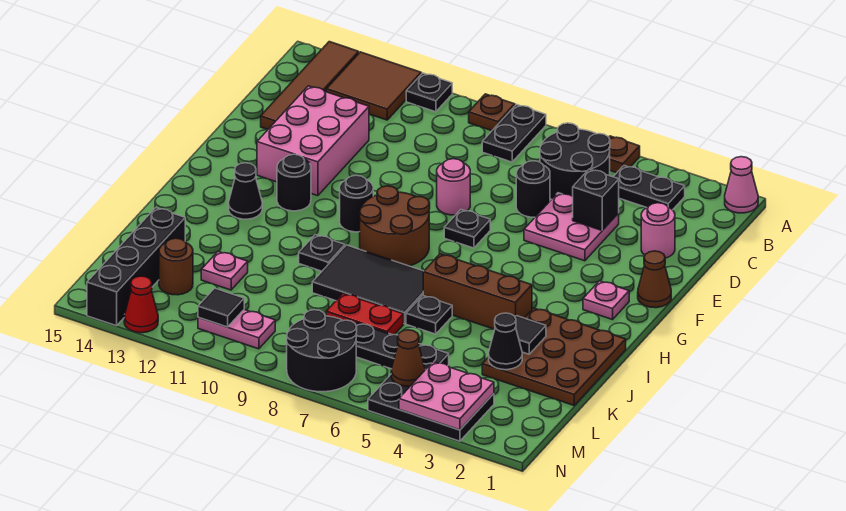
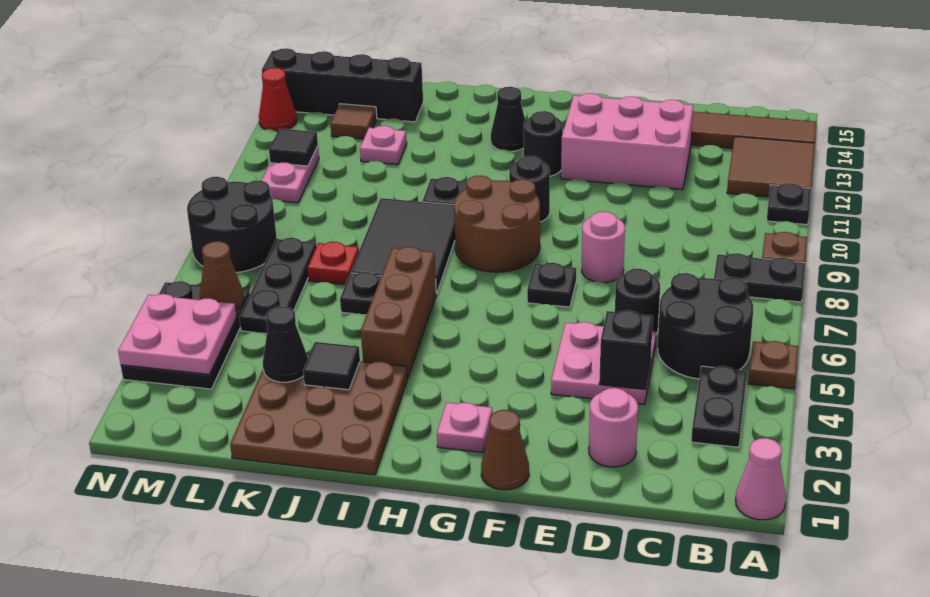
red 1x2 plate [326,293,404,335] -> red 1x1 plate [308,242,359,285]
brown 1x1 round brick [159,238,193,295] -> brown 1x1 tile [330,104,377,139]

